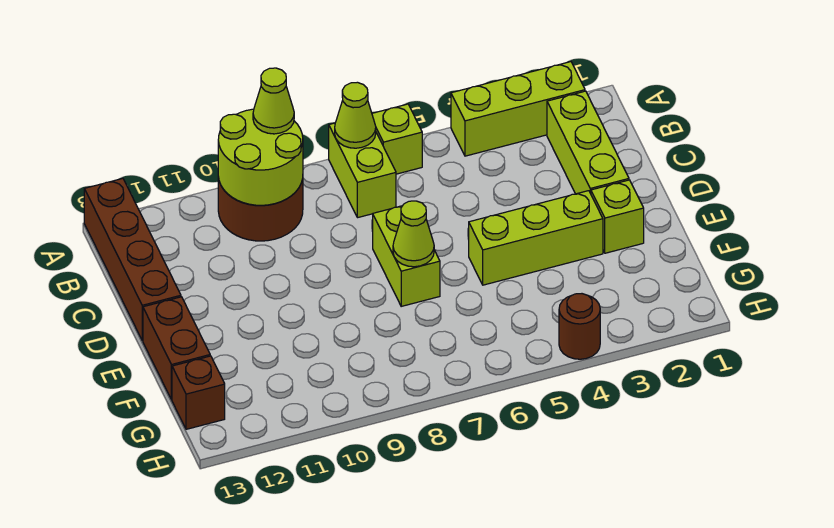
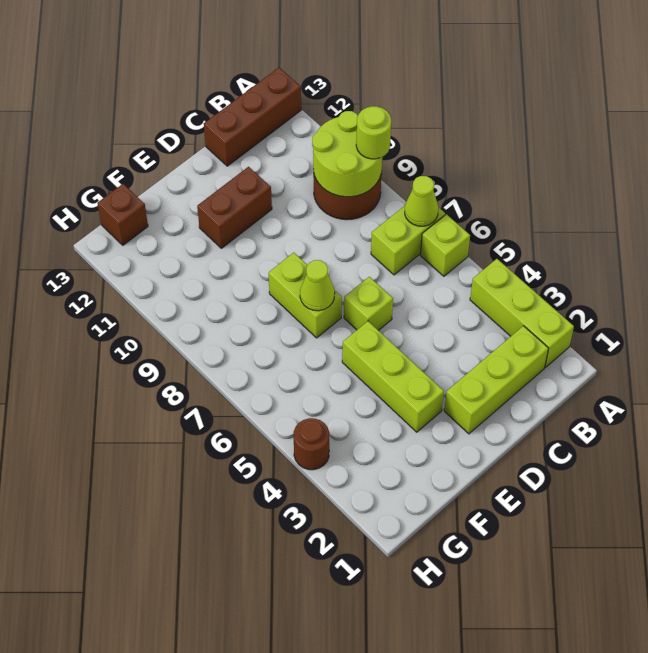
lime 1x1 cone [253,68,294,134] -> lime 1x1 round brick [356,106,391,159]
brown 1x4 brick [84,178,181,341] -> brown 1x3 brick [204,68,301,166]
lime 1x2 brick [373,206,440,306] -> lime 1x2 brick turned to [269,253,342,338]
lime 1x1 brick [591,180,644,253] -> lime 1x1 brick moved to [344,277,393,331]
brown 1x2 brick [143,297,210,400] -> brown 1x2 brick moved to [197,167,272,248]

